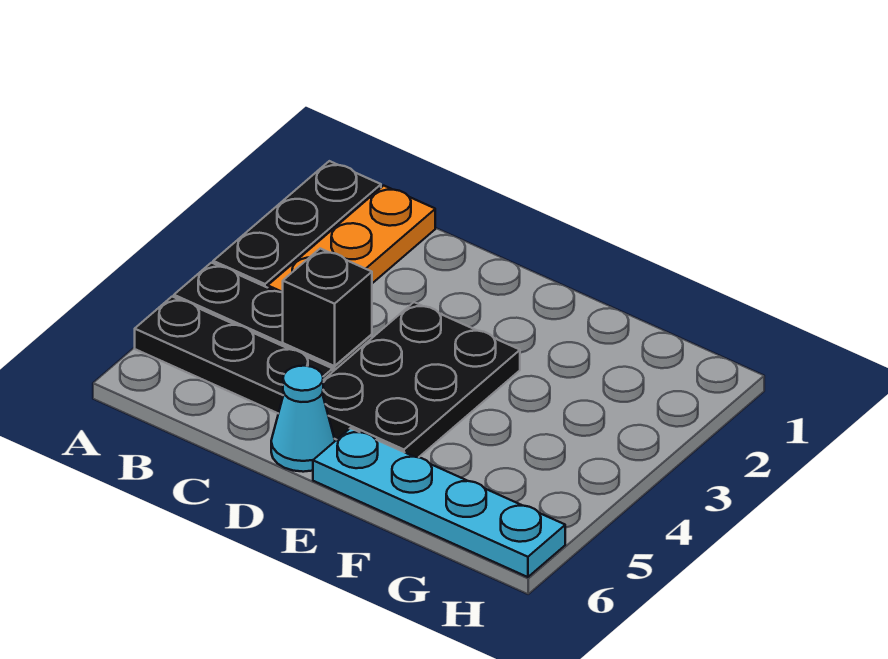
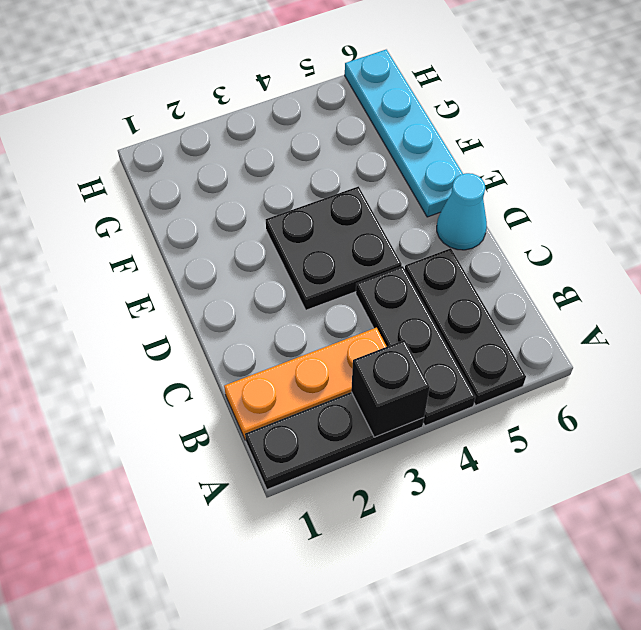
black 1x1 brick [283,249,372,366] -> black 1x1 brick moved to [351,340,430,437]
black 2x3 plate [322,302,520,457] -> black 2x2 plate [266,186,402,310]

